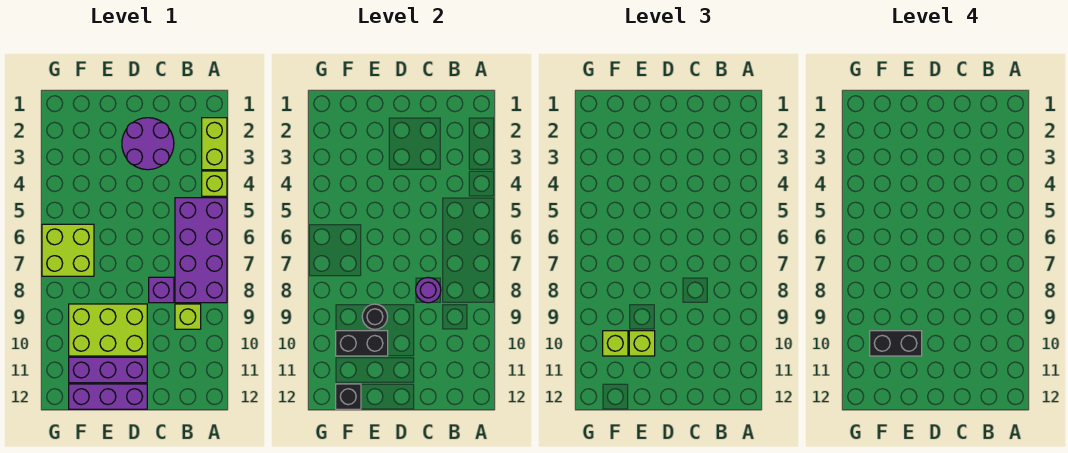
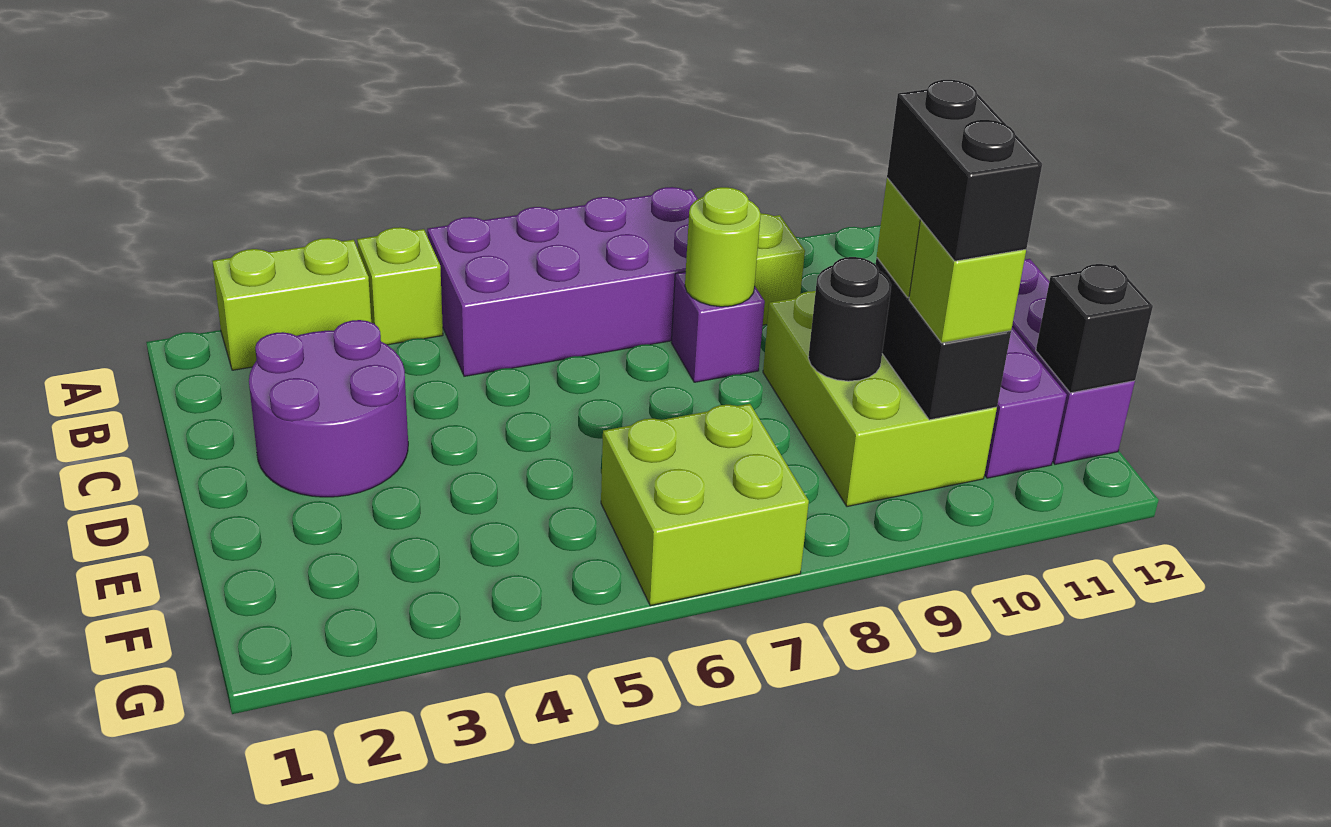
purple 1x1 round brick [416,278,441,303] -> lime 1x1 round brick [685,187,761,307]

